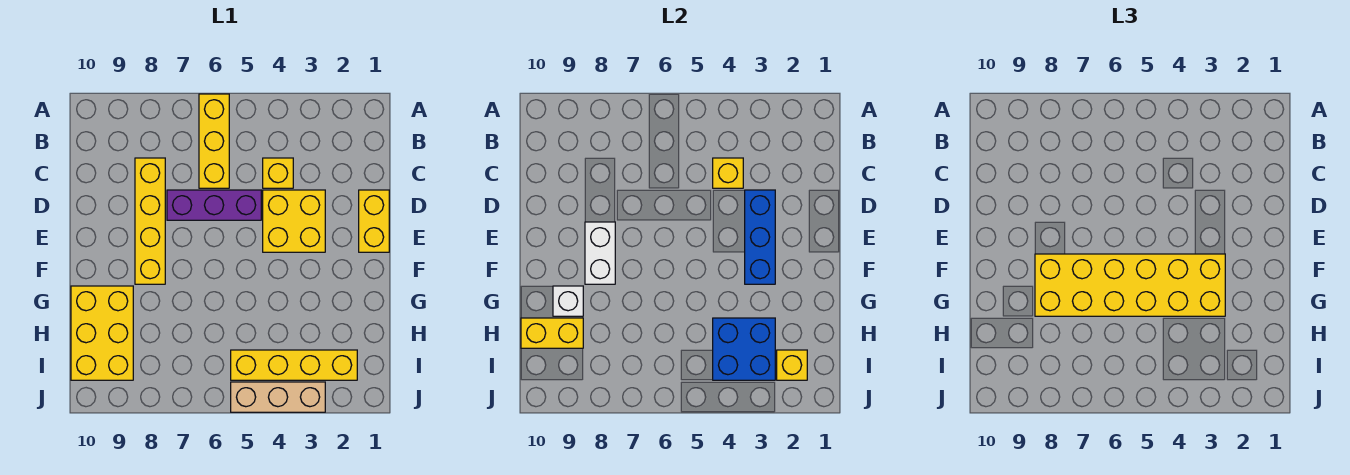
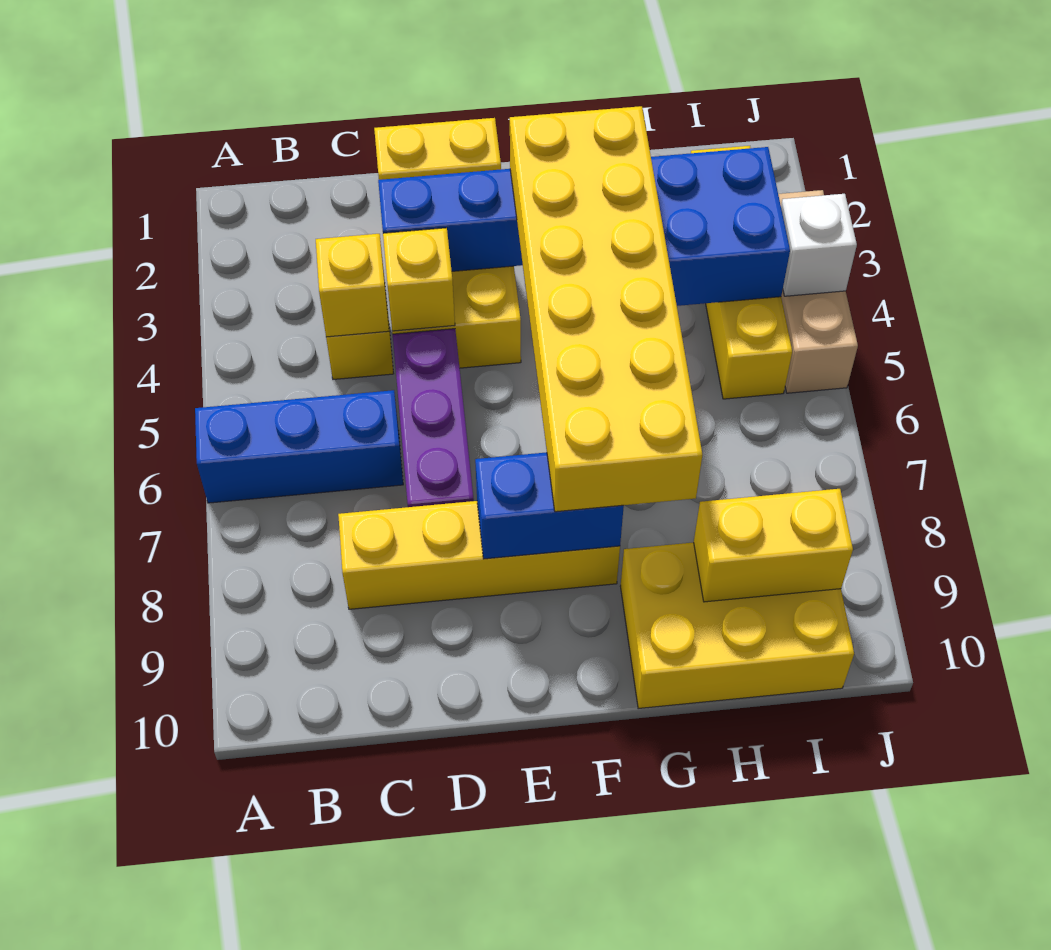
yellow 1x3 brick [199,94,229,188] -> blue 1x3 brick [195,390,403,503]
white 1x2 brick [585,222,615,284] -> blue 1x2 brick [475,452,624,559]
white 1x1 brick [553,286,583,316] -> white 1x1 brick moved to [781,194,857,296]
yellow 1x2 brick [521,318,583,348] -> yellow 1x2 brick turned to [694,489,853,602]
yellow 1x1 brick [777,350,807,380] -> yellow 1x1 brick moved to [383,228,455,331]

